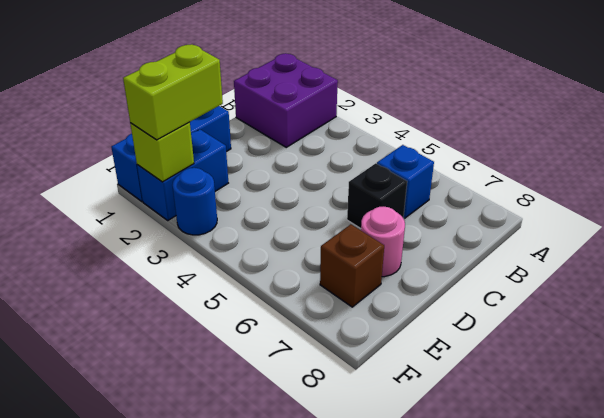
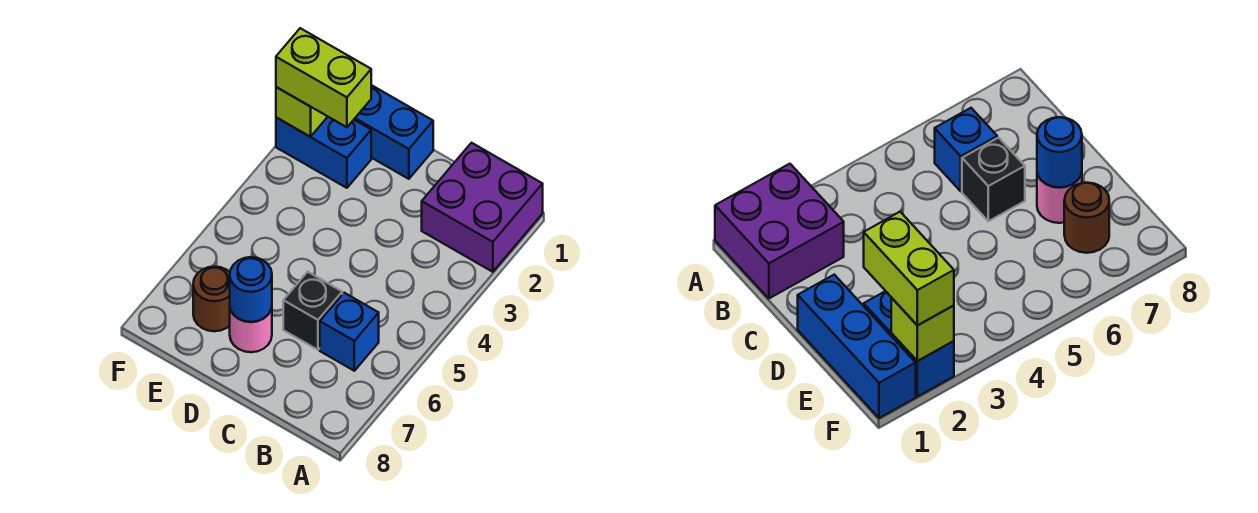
brown 1x1 brick [320,224,384,307] -> brown 1x1 round brick [193,267,230,331]
blue 1x1 round brick [172,168,217,235] -> blue 1x1 round brick moved to [230,257,272,322]

